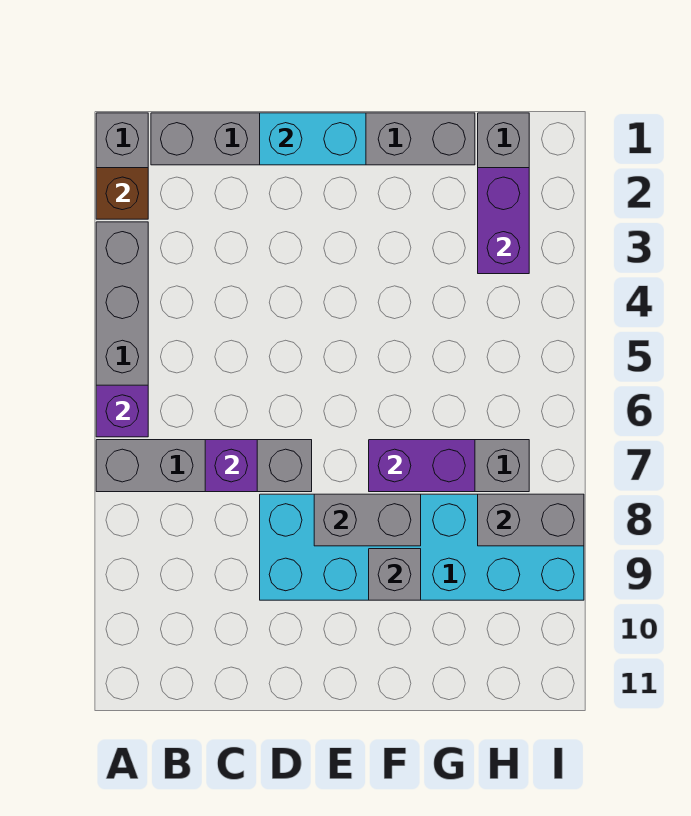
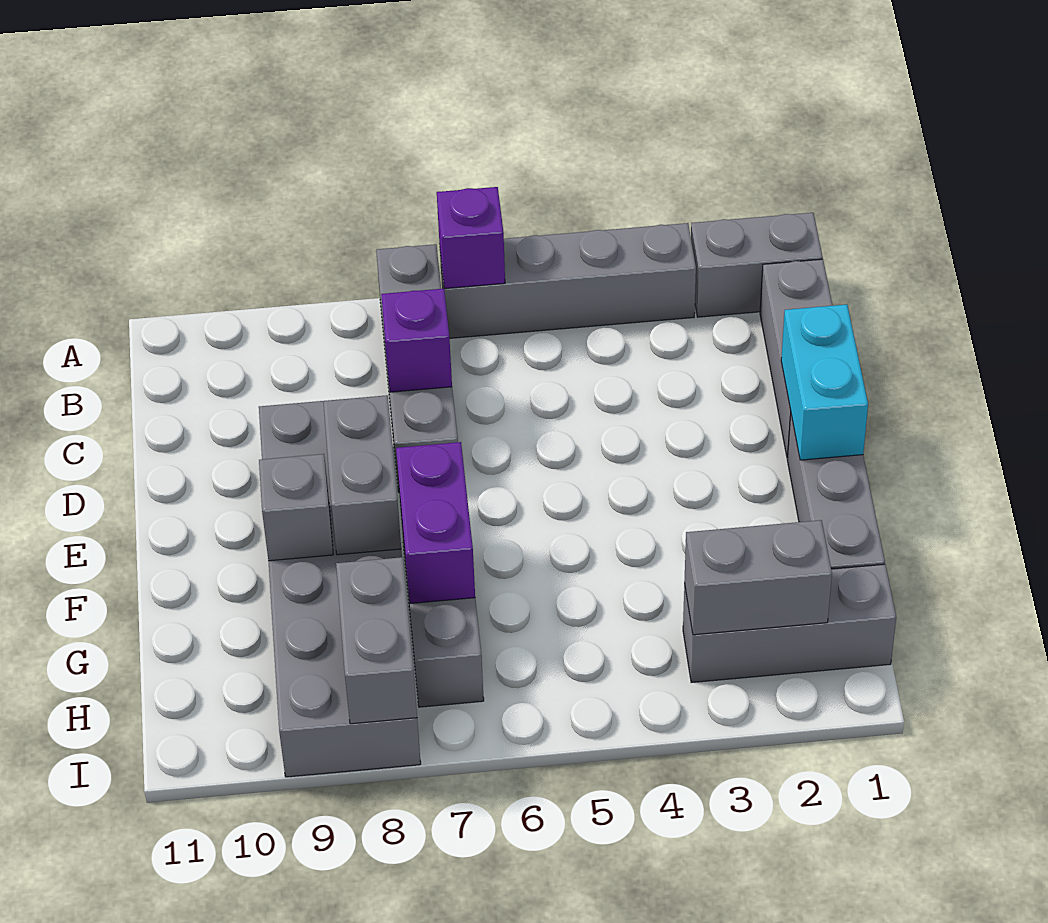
brown 1x1 brick [96,168,148,219] -> none
cyan 2x6 brick [260,494,584,600] -> grey 2x6 brick [259,395,421,777]
purple 1x2 brick [478,168,529,274] -> grey 1x2 brick [684,520,832,635]

